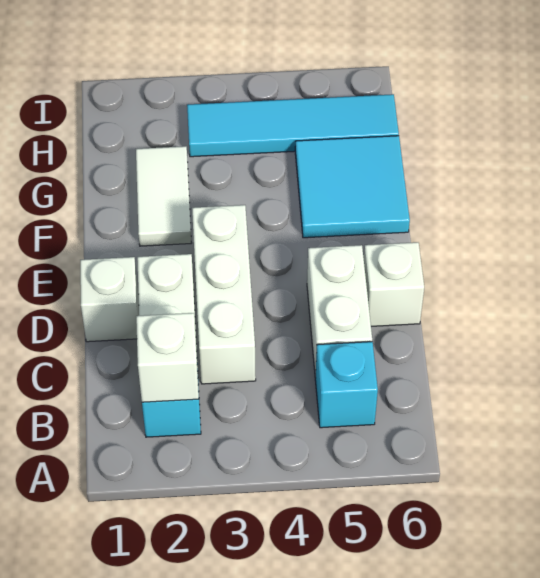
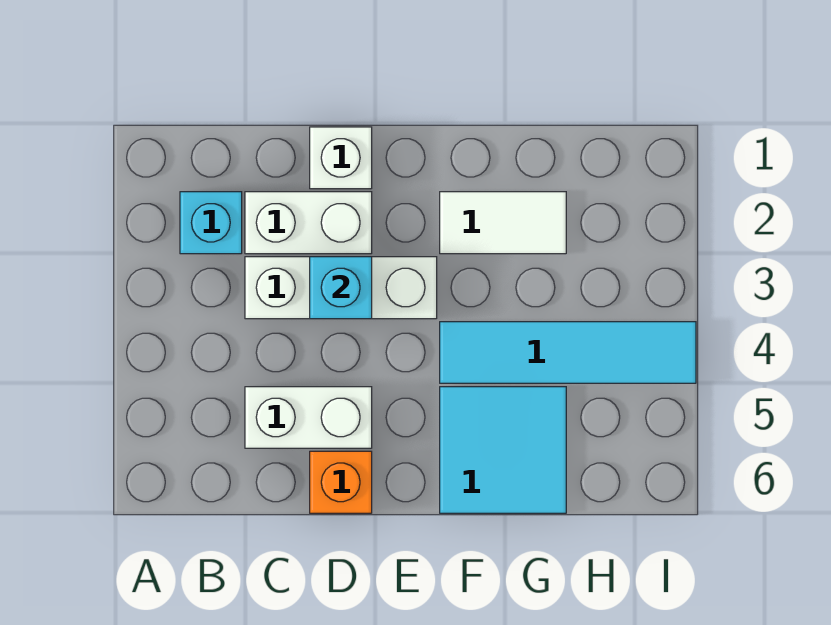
white 1x1 brick [136,313,199,402] -> none
cyan 1x1 brick [315,342,378,428] -> cyan 1x1 brick moved to [310,257,372,319]
white 1x1 brick [364,242,424,326] -> orange 1x1 brick [310,451,372,513]
cyan 1x4 tile [187,94,399,157] -> cyan 1x4 tile turned to [440,322,696,383]

